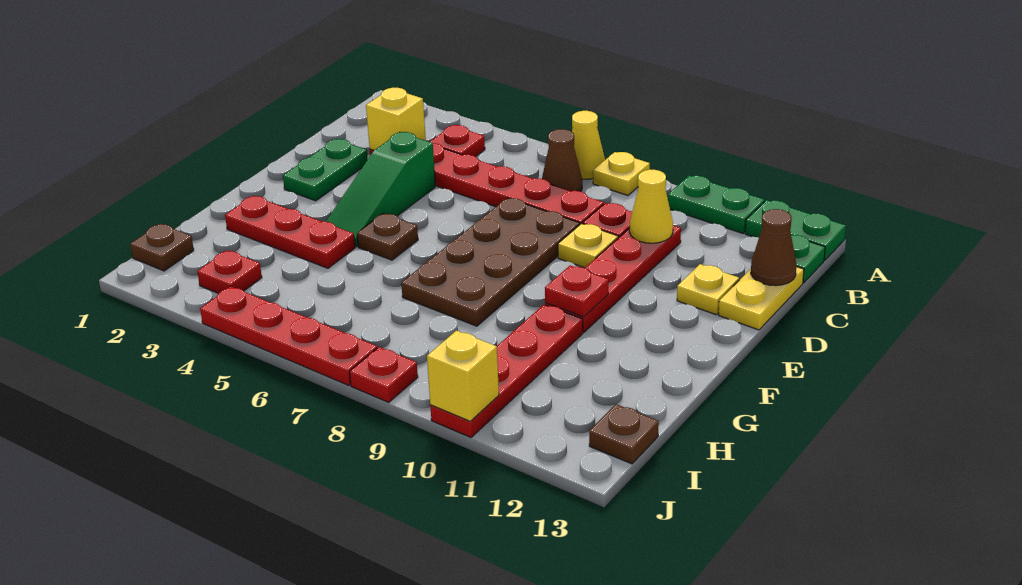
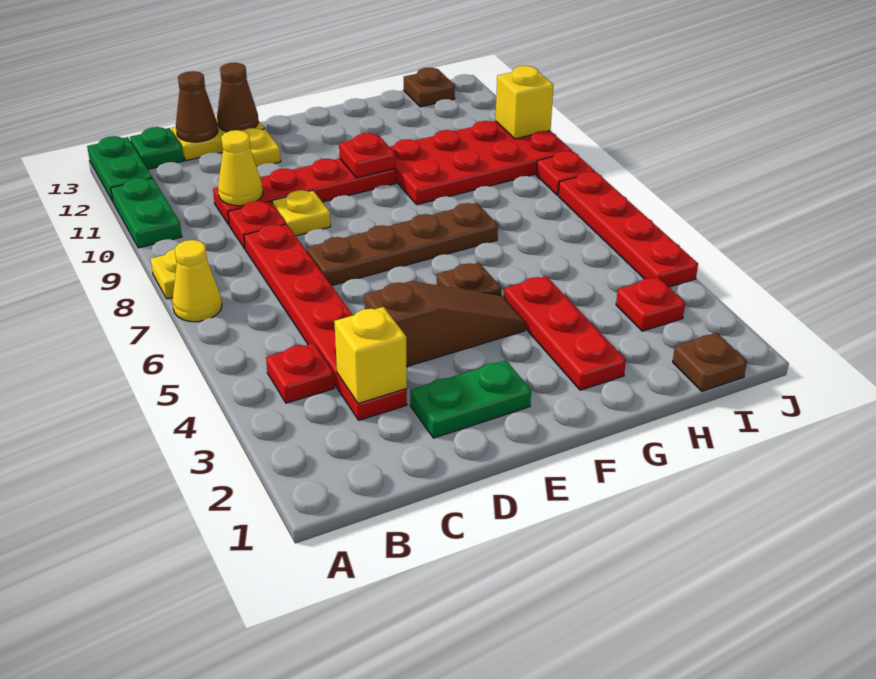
brown 1x1 cone [542,129,582,192] -> brown 1x1 cone moved to [217,63,258,132]
green 1x3 slope [326,132,435,247] -> brown 1x3 slope [364,281,525,367]
brown 2x4 plate [401,198,580,326] -> brown 1x4 plate [307,203,498,286]
red 1x4 plate [430,305,583,437] -> red 2x4 plate [390,121,572,205]

